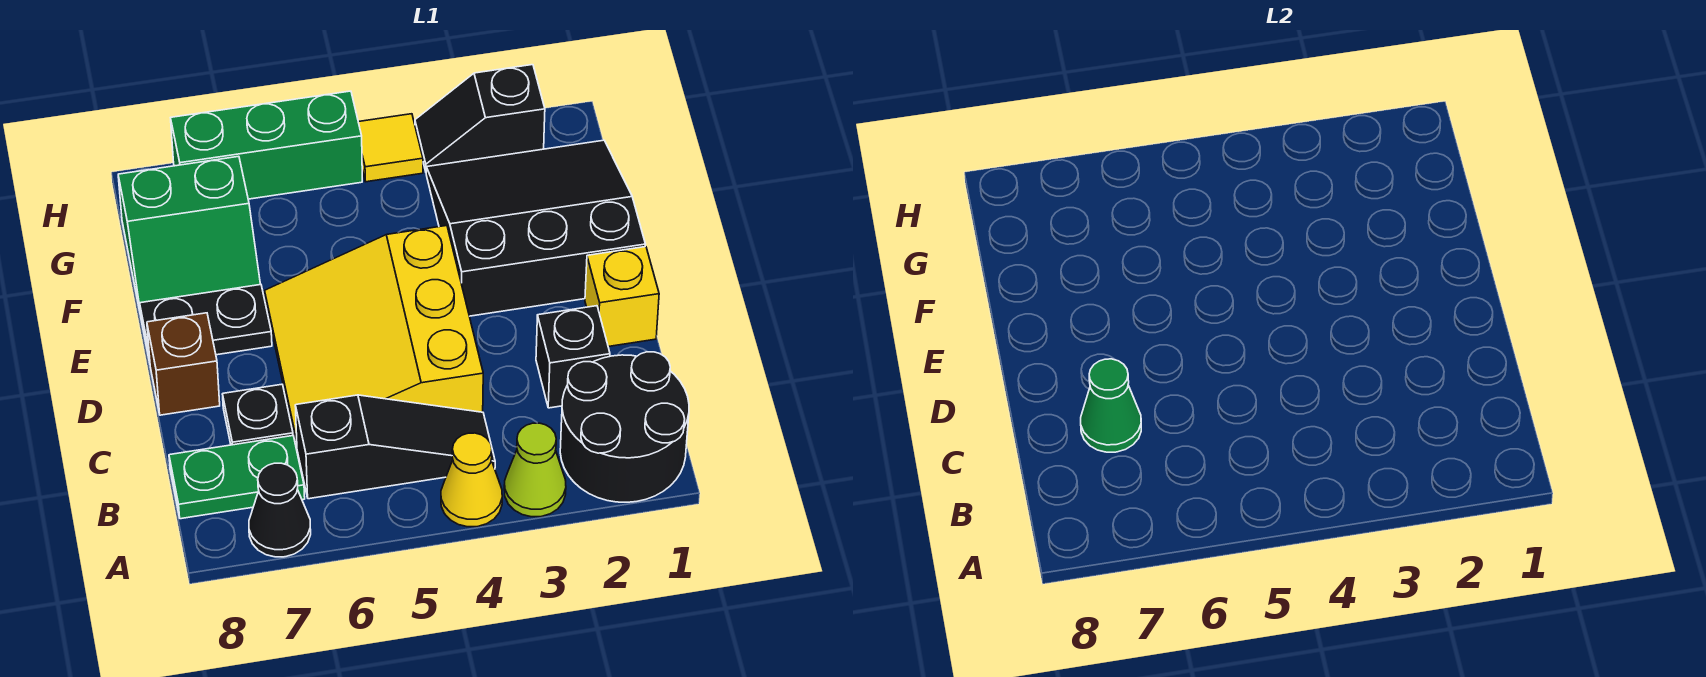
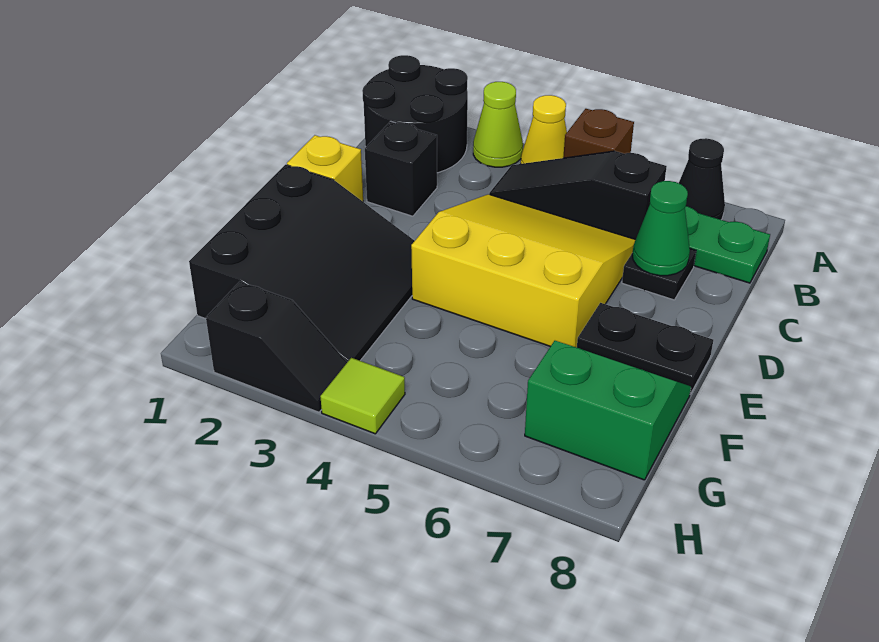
yellow 3x3 slope [265,226,483,446] -> yellow 3x3 slope turned to [411,194,635,348]
brown 1x1 brick [147,313,220,415] -> brown 1x1 brick moved to [563,109,634,158]
black 3x3 slope [426,140,645,316] -> black 3x3 slope turned to [189,165,415,362]
yellow 1x1 tile [358,114,423,182] -> lime 1x1 tile [320,358,405,434]
green 1x3 brick [171,91,362,199] -> none

